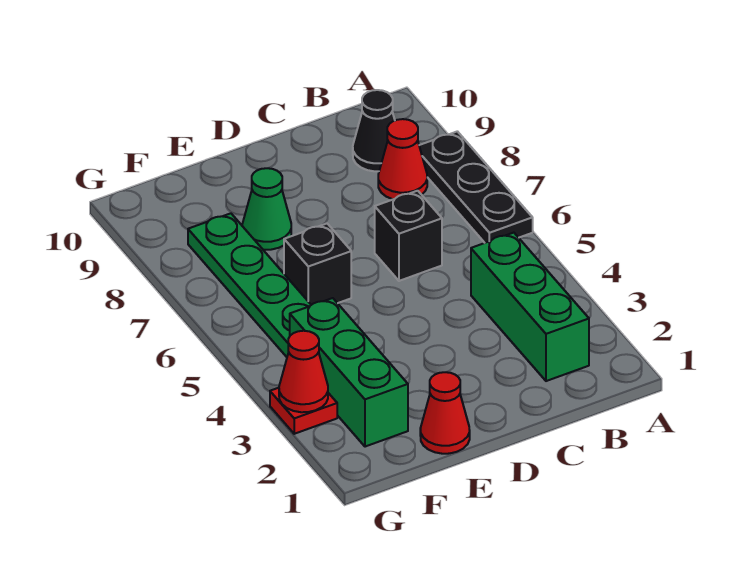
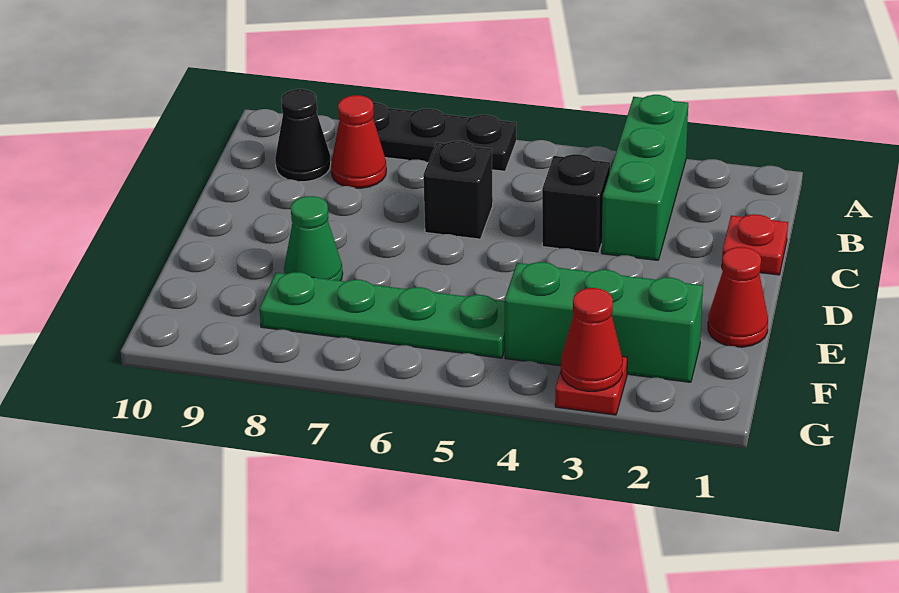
green 1x3 brick [471,233,589,381] -> green 1x3 brick turned to [602,95,688,260]
none -> red 1x1 plate [722,214,788,275]
black 1x1 brick [284,224,351,305] -> black 1x1 brick moved to [542,154,610,253]

